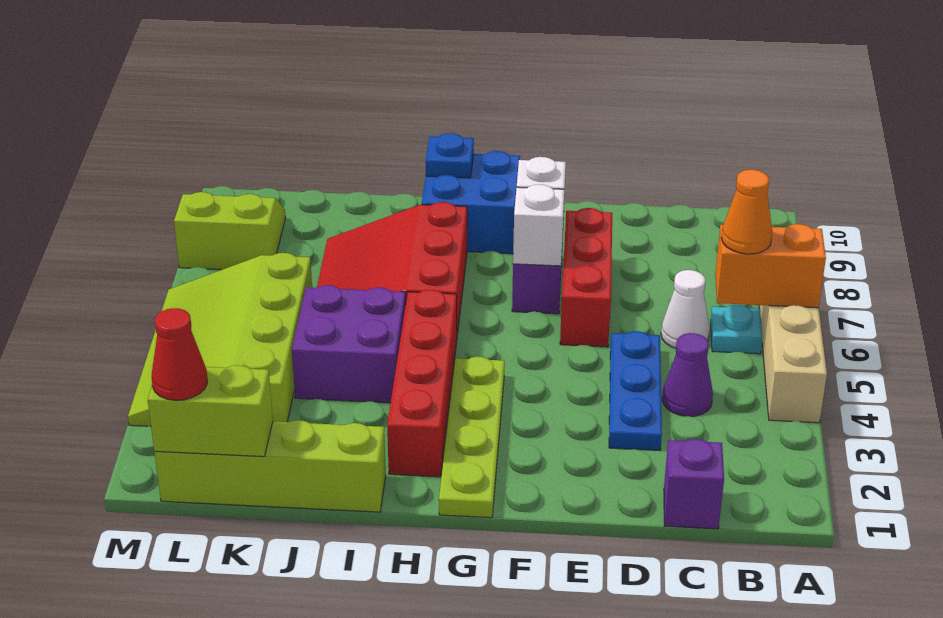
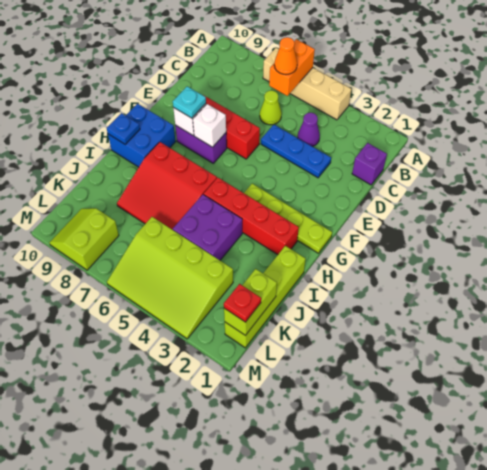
cyan 1x1 plate [711,305,762,354] -> cyan 1x1 plate moved to [173,86,206,118]
white 1x1 cone [661,270,710,348] -> lime 1x1 cone [260,90,282,125]
red 1x1 cone [151,308,207,400] -> red 1x1 plate [224,284,261,322]

